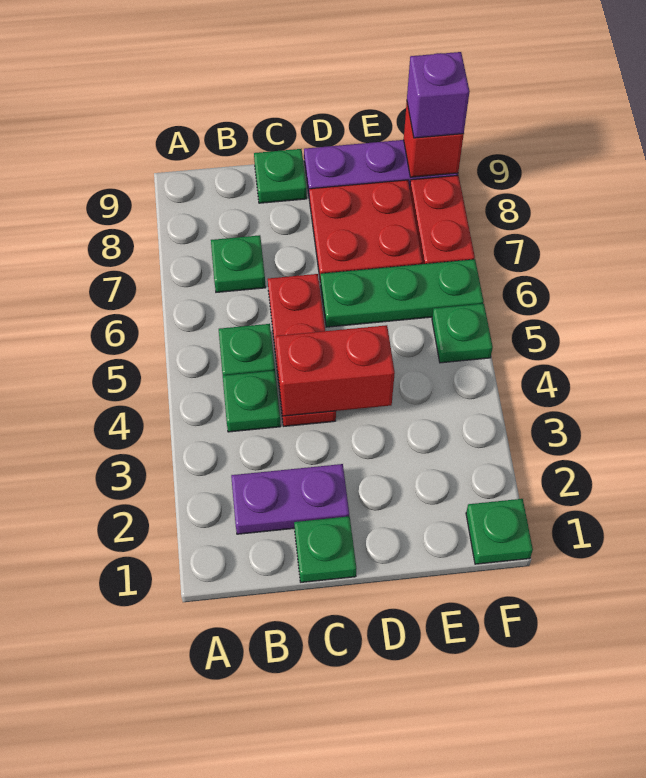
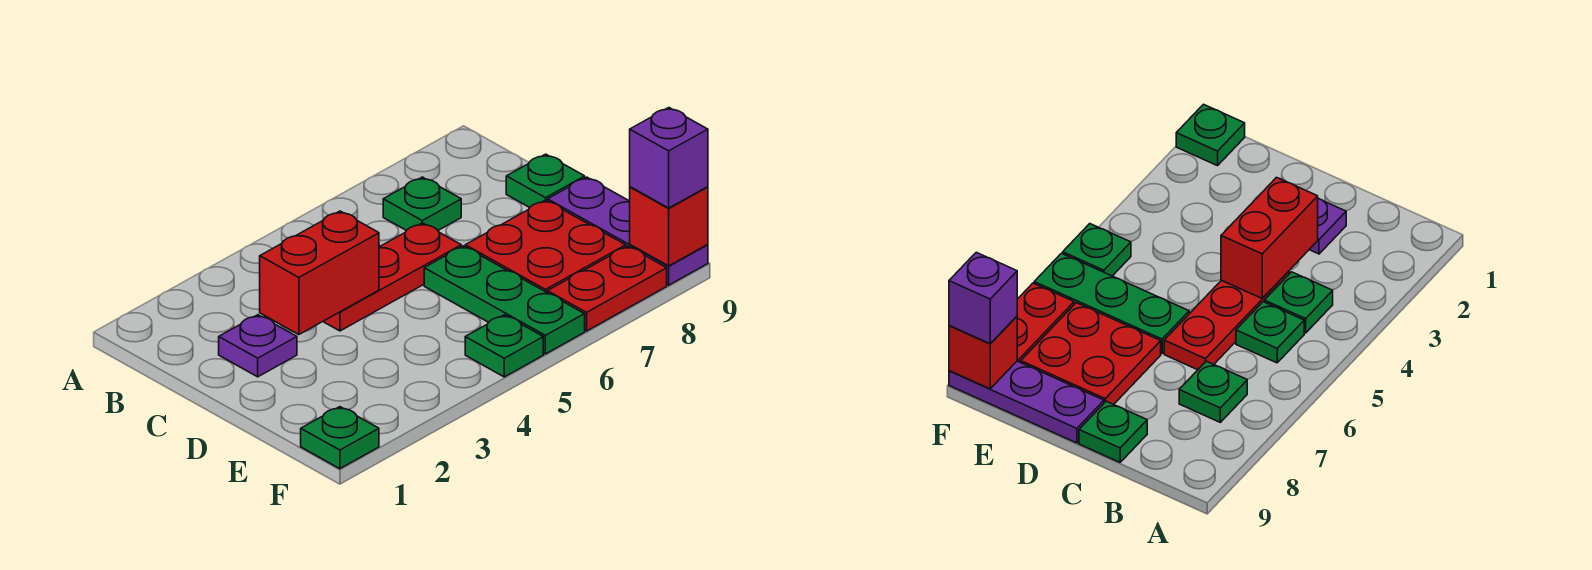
purple 1x2 plate [231,464,349,534] -> purple 1x1 plate [219,315,297,377]
green 1x1 plate [294,516,356,582] -> none
red 1x2 brick [276,325,395,416] -> red 1x2 brick turned to [260,211,379,335]

